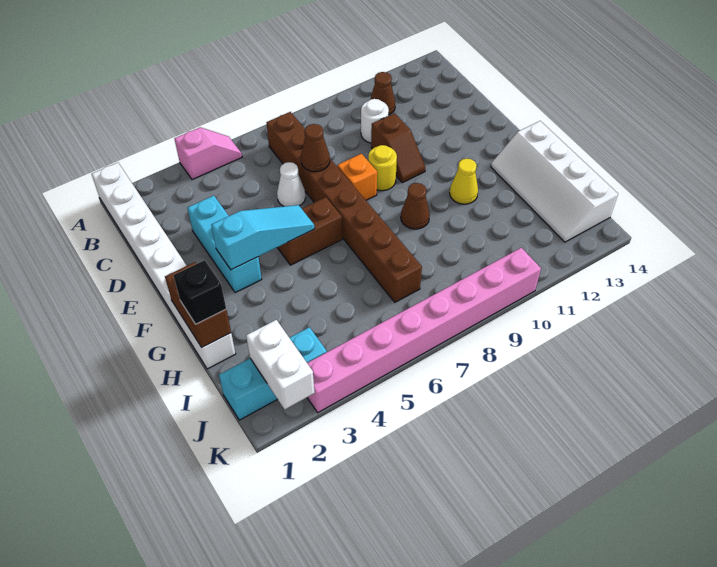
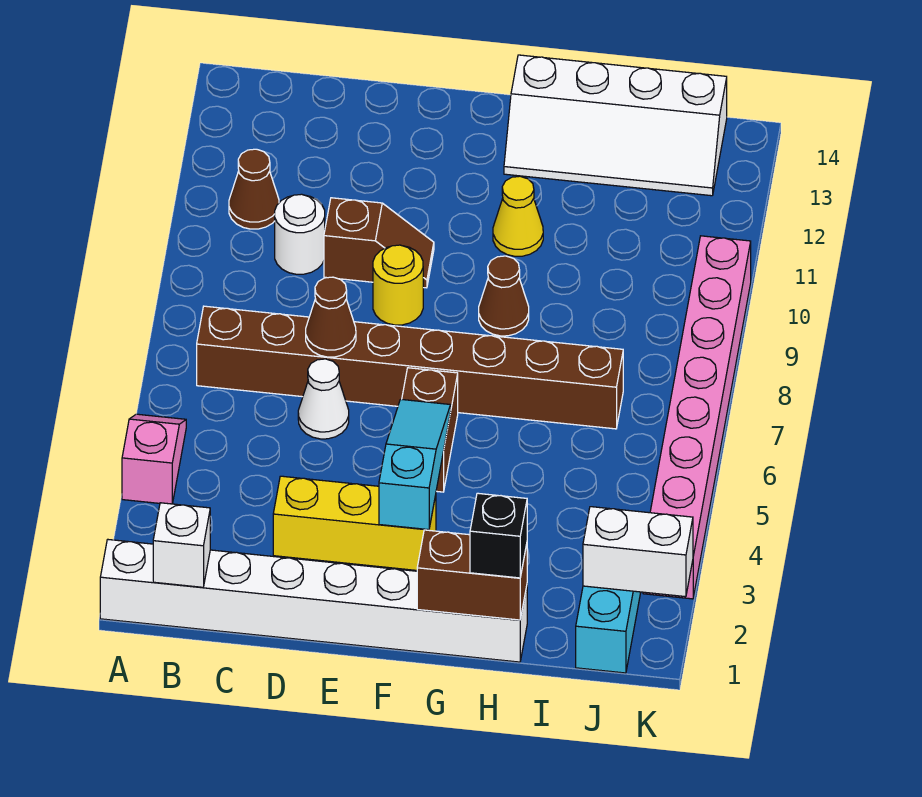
none -> white 1x1 brick [153,503,210,587]
cyan 1x3 brick [187,196,262,293] -> yellow 1x3 brick [273,476,436,570]
orange 1x1 brick [337,154,377,200] -> none

